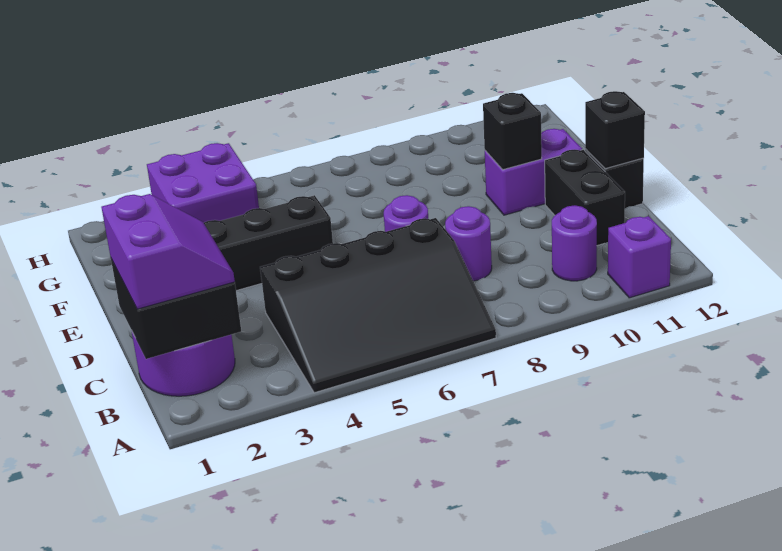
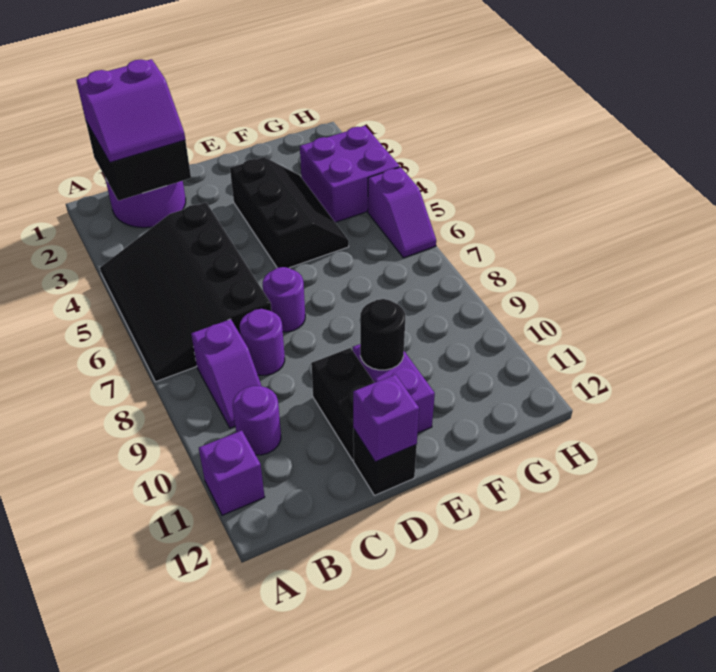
none -> purple 1x2 slope [191,319,261,428]
black 1x2 brick [545,150,625,246] -> black 1x2 brick turned to [311,348,374,460]
black 1x1 brick [585,91,645,169] -> purple 1x1 brick [353,374,419,462]
black 1x1 brick [483,93,542,170] -> black 1x1 round brick [360,299,405,370]
none -> purple 1x2 slope [368,167,436,258]

